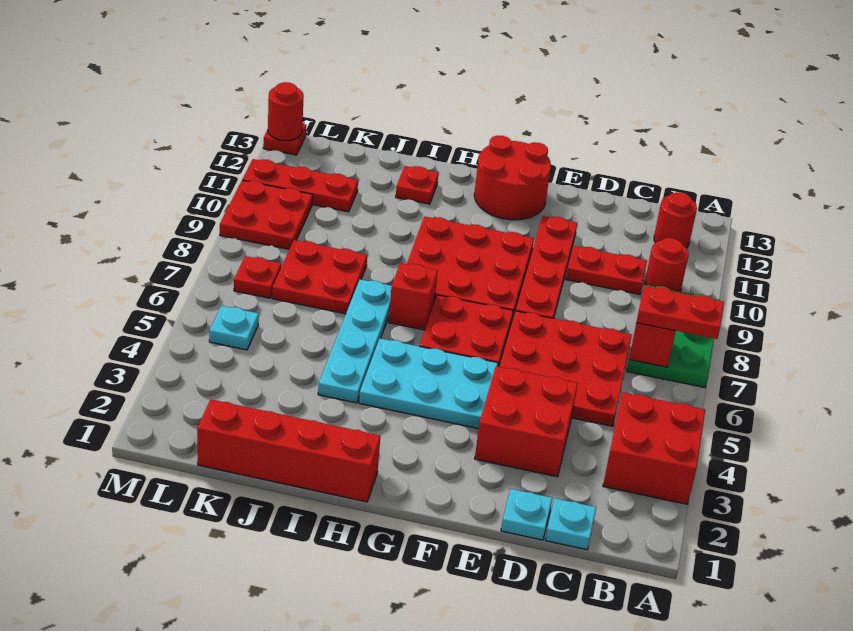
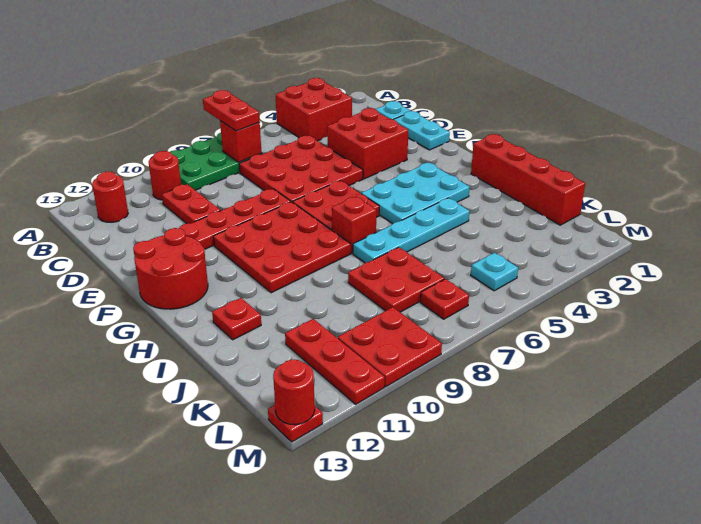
cyan 1x1 plate [501,489,552,540] -> cyan 1x2 plate [393,111,450,150]
cyan 2x3 plate [359,338,498,429] -> cyan 2x3 plate turned to [361,163,470,224]

